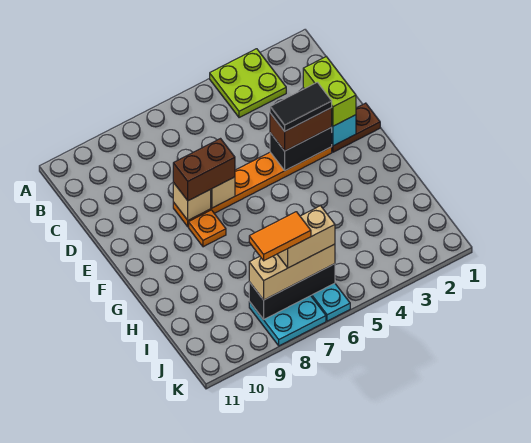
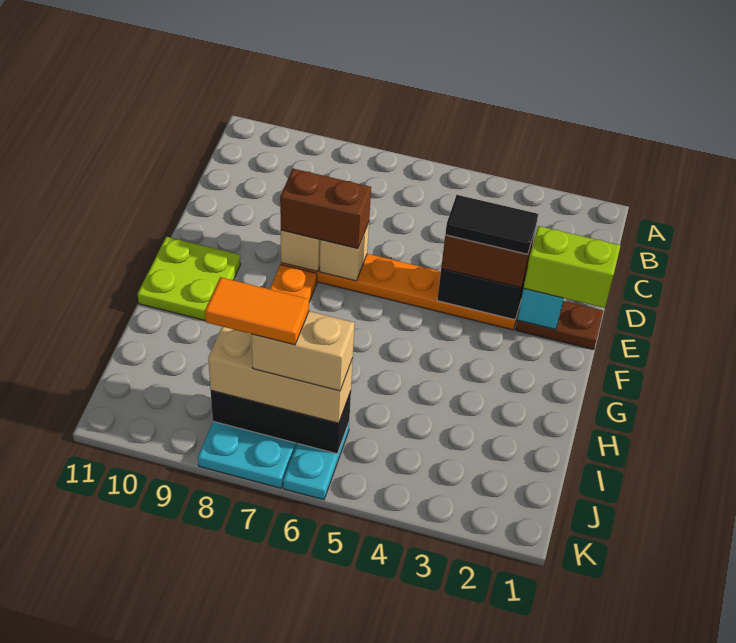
lime 2x2 plate [210,49,286,118] -> lime 2x2 plate moved to [137,237,241,320]
lime 1x2 brick [303,57,356,126] -> lime 1x2 brick turned to [524,226,621,308]

